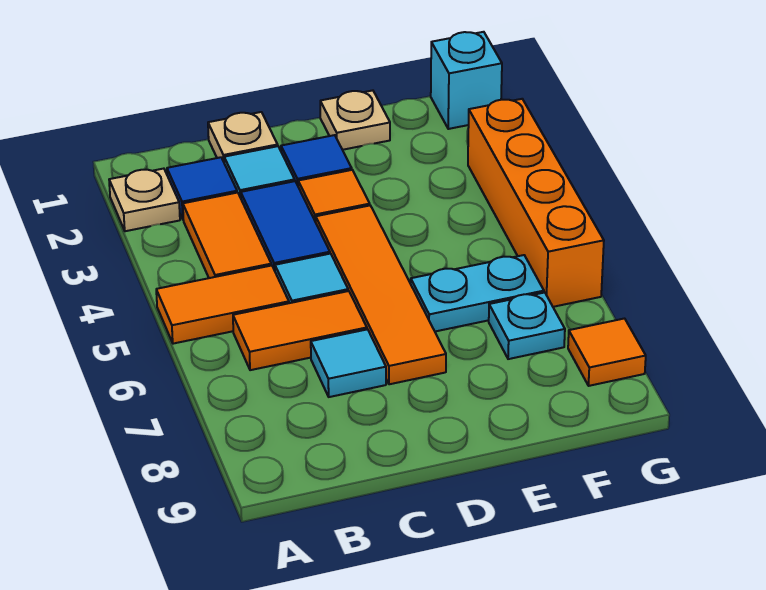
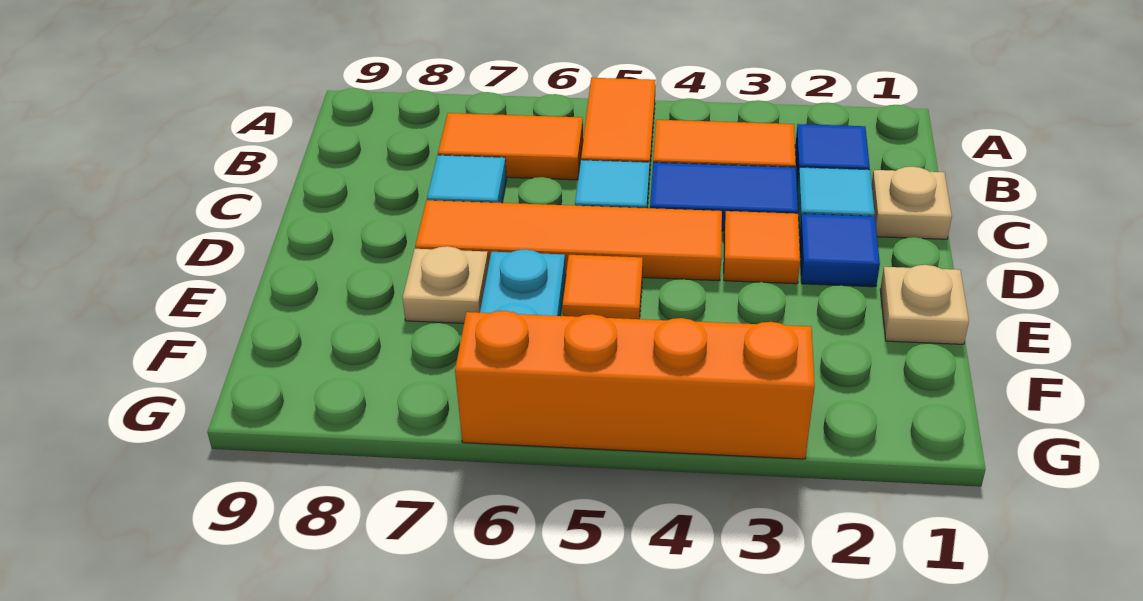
tan 1x1 plate [109,169,180,231] -> tan 1x1 plate moved to [402,246,489,323]
orange 1x2 tile [233,291,367,370] -> orange 1x2 tile turned to [438,113,583,180]
cyan 1x1 plate [489,293,565,359] -> none
cyan 1x1 brick [431,32,502,129] -> none
orange 1x1 tile [568,319,646,386] -> orange 1x1 tile moved to [562,255,643,319]

